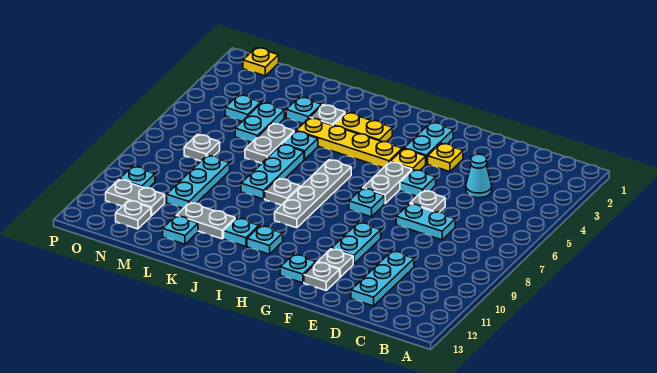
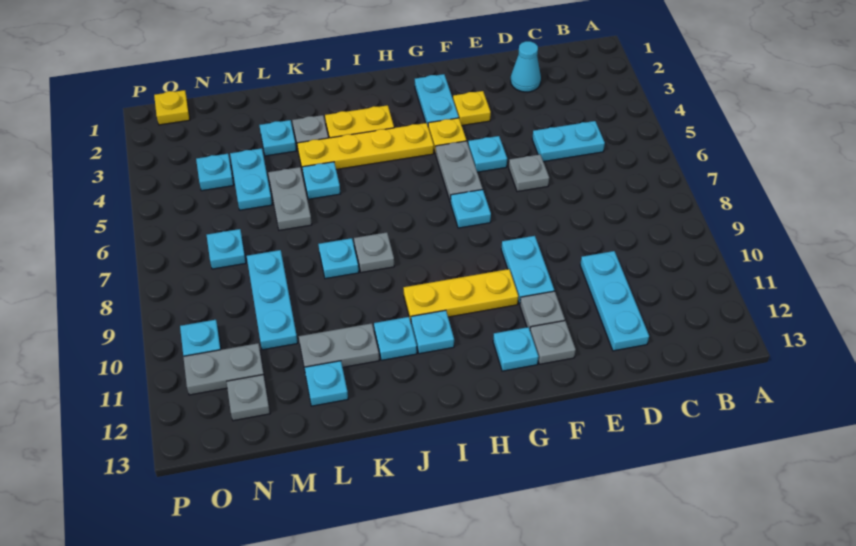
cyan 1x1 cone [466,154,492,198] -> cyan 1x1 cone moved to [511,41,541,92]
cyan 1x2 plate [396,204,455,240] -> cyan 1x2 plate moved to [532,121,605,162]
none -> yellow 1x3 plate [404,269,518,321]
grey 1x4 plate [275,160,351,228] -> none
cyan 1x3 plate [241,144,304,199] -> cyan 1x1 plate [318,238,359,279]
grey 1x1 plate [184,134,220,161] -> cyan 1x1 plate [207,229,246,269]

